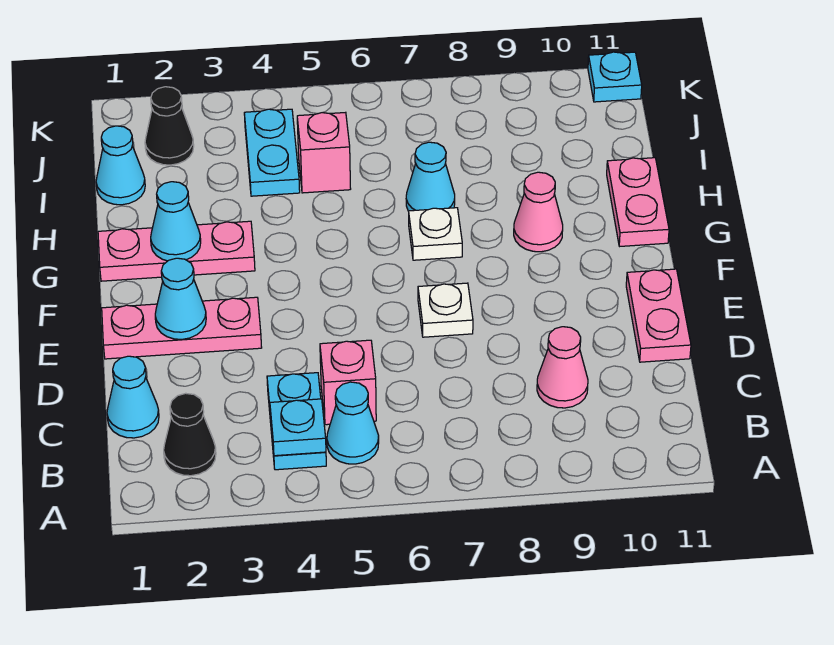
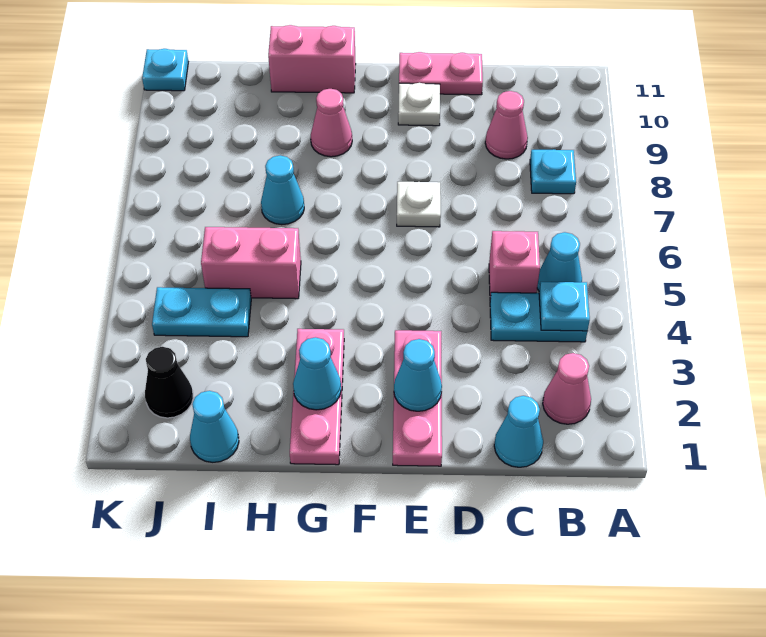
black 1x1 cone [164,393,216,476] -> pink 1x1 cone [543,353,591,424]
none -> cyan 1x1 plate [530,149,576,194]
white 1x1 plate [409,208,462,260] -> white 1x1 plate moved to [398,83,440,126]
pink 1x2 plate [607,158,669,246] -> pink 1x2 brick [268,25,356,93]
pink 1x1 brick [297,112,351,193] -> pink 1x2 brick [201,227,301,299]

